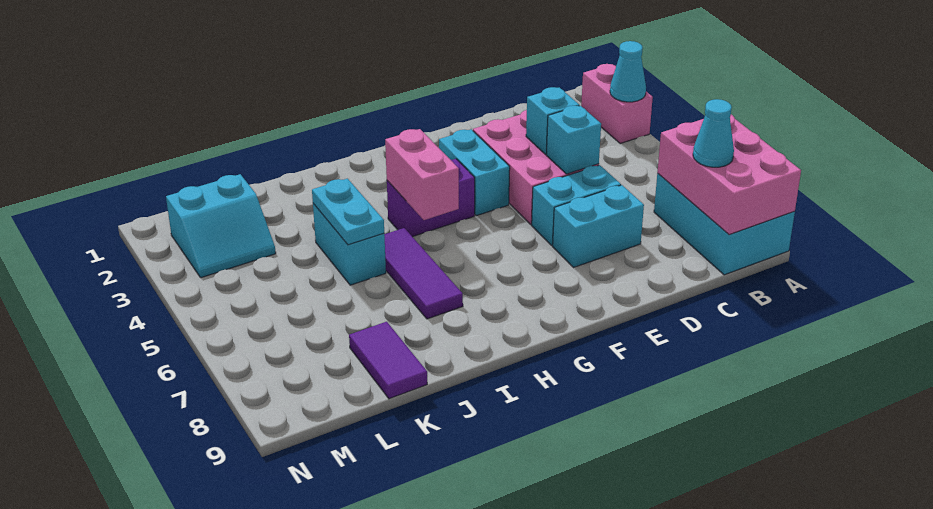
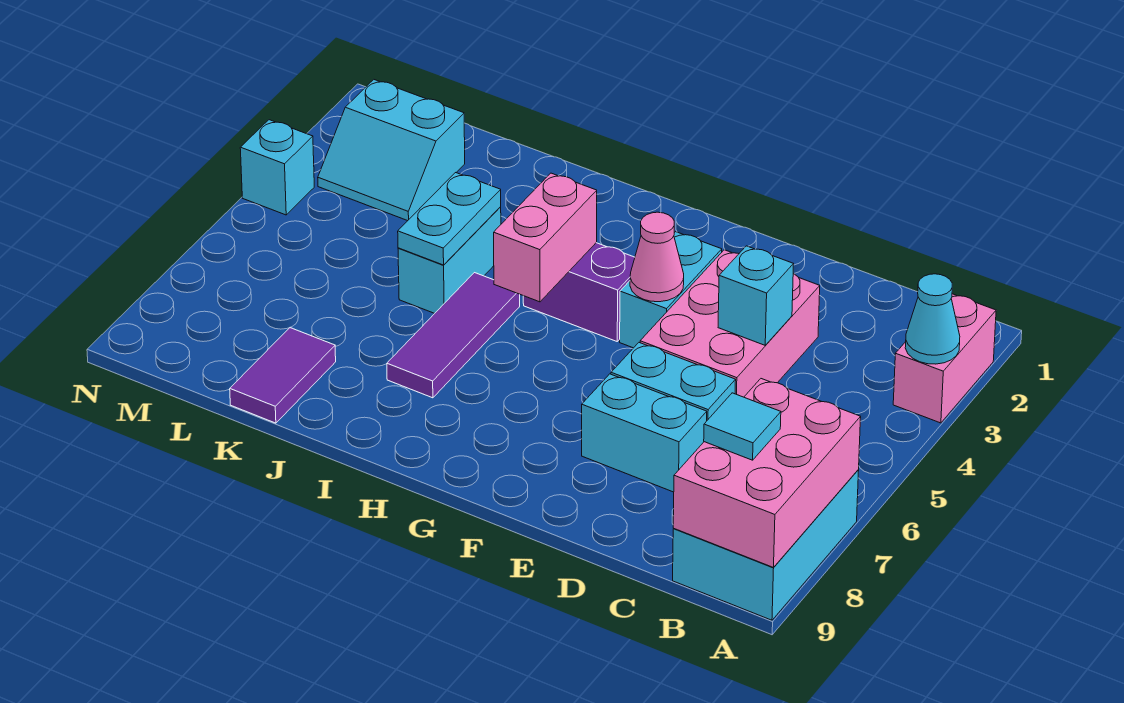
cyan 1x1 cone [693,99,734,167] -> cyan 1x1 tile [704,393,781,460]
cyan 1x1 brick [546,106,601,174] -> cyan 1x1 brick moved to [240,120,314,215]
none -> pink 1x1 cone [630,212,684,302]

